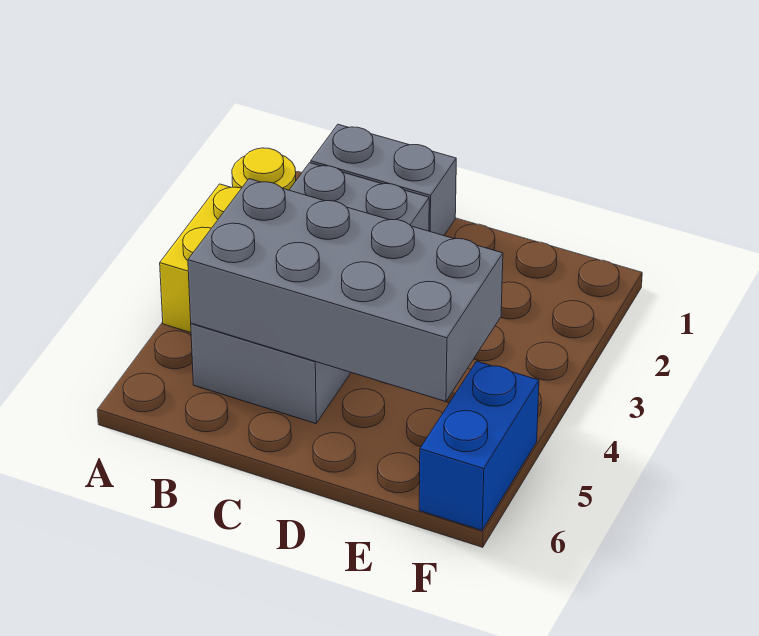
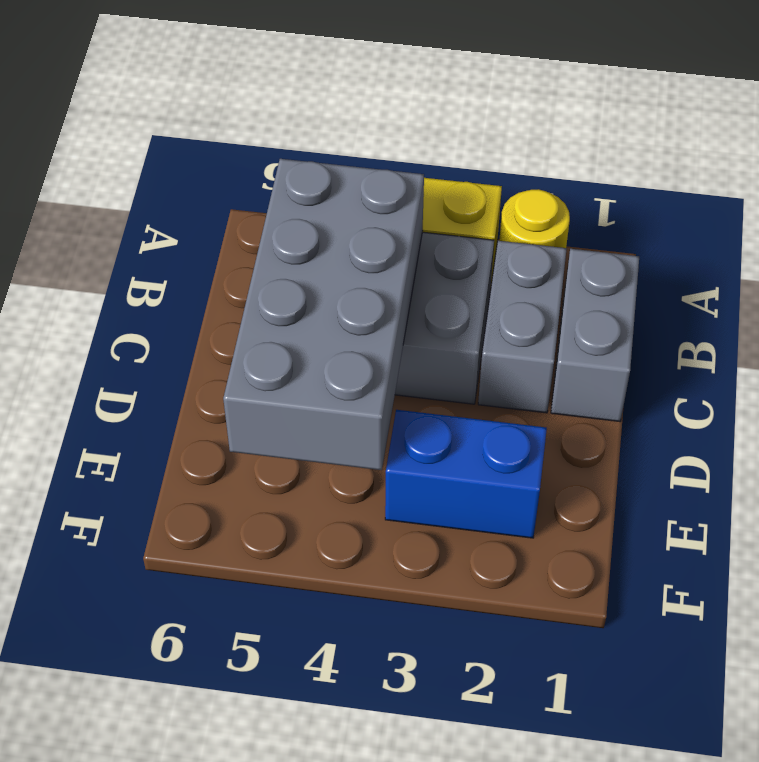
blue 1x2 brick [419,361,539,530] -> blue 1x2 brick moved to [385,410,547,538]

